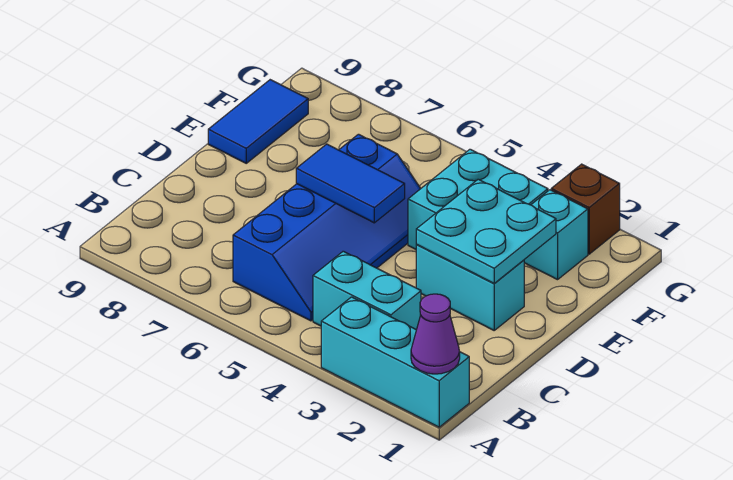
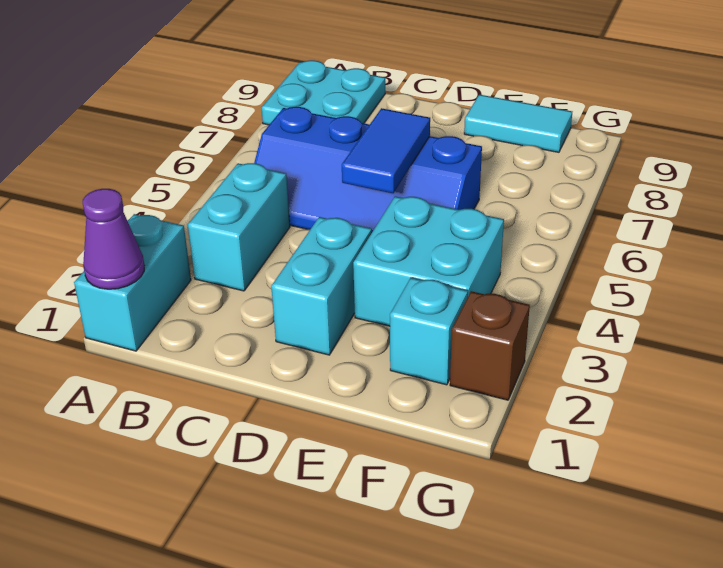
cyan 1x3 brick [321,297,469,427] -> cyan 1x2 brick [74,214,191,351]
cyan 2x2 plate [416,179,556,284] -> cyan 2x2 plate moved to [262,60,385,125]
blue 1x2 tile [208,80,308,163] -> cyan 1x2 tile [464,95,572,152]

